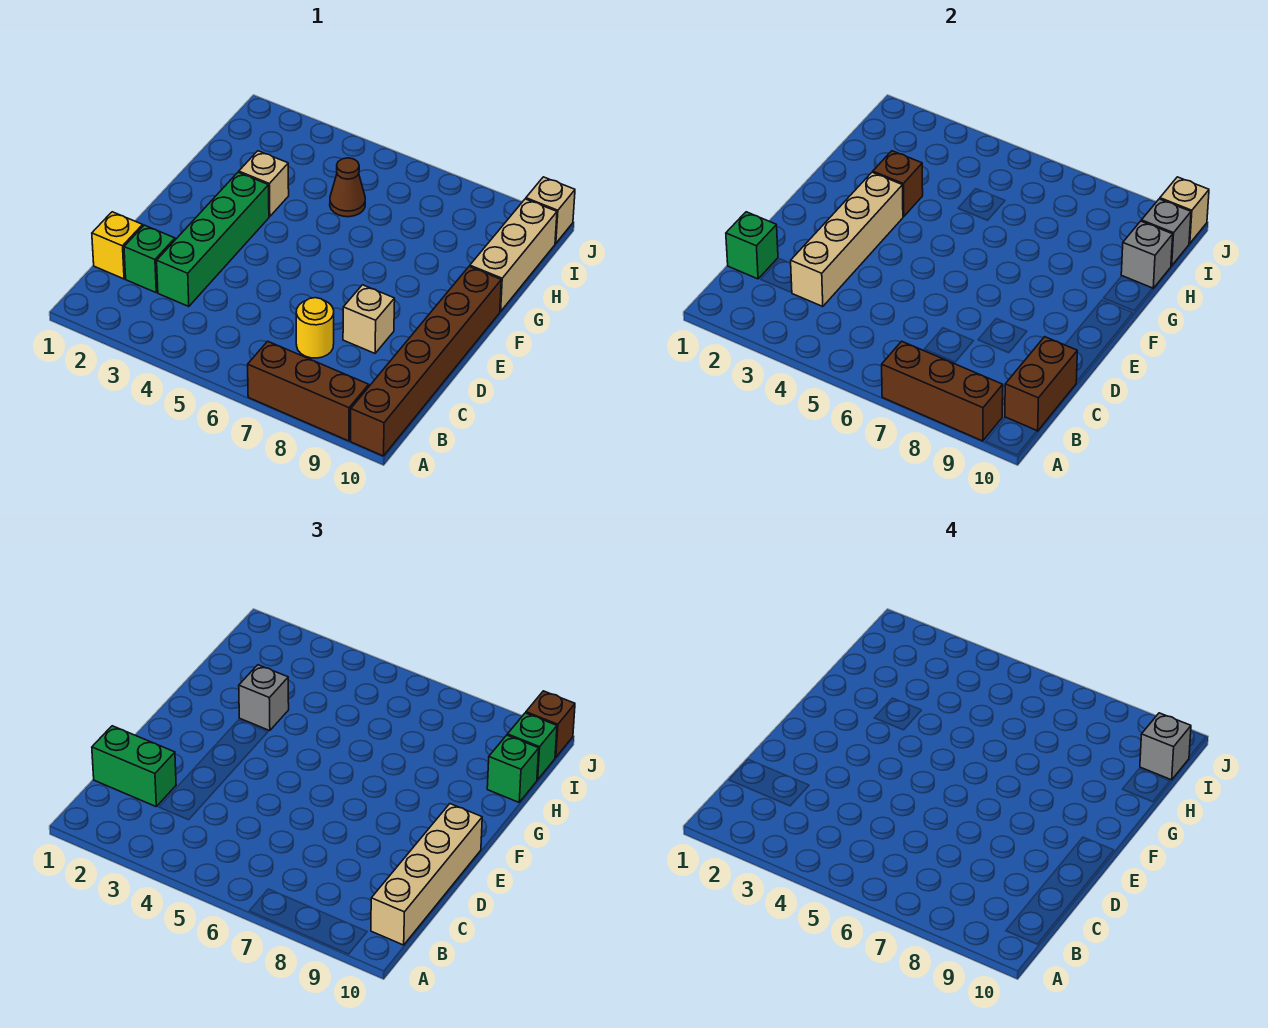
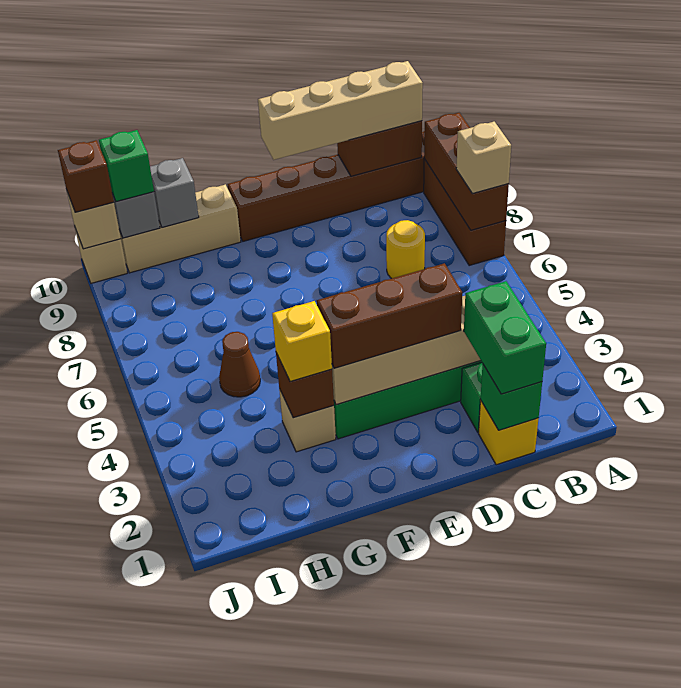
none -> brown 1x3 brick [317,263,462,368]
tan 1x1 brick [343,285,395,353] -> tan 1x1 brick moved to [456,122,511,194]
grey 1x1 brick [239,665,289,731] -> yellow 1x1 brick [272,301,332,381]
green 1x1 brick [487,735,539,802] -> none
grey 1x1 brick [1140,713,1191,780] -> none

